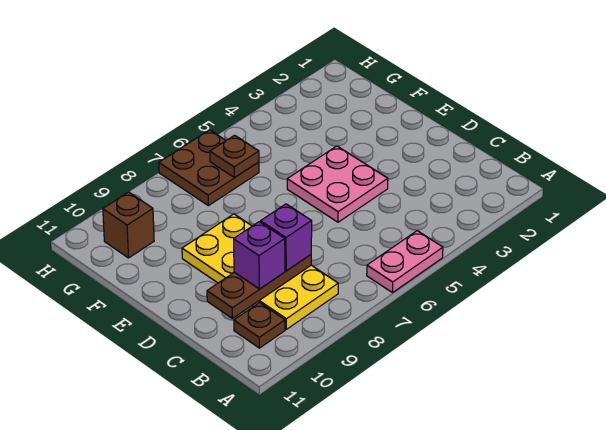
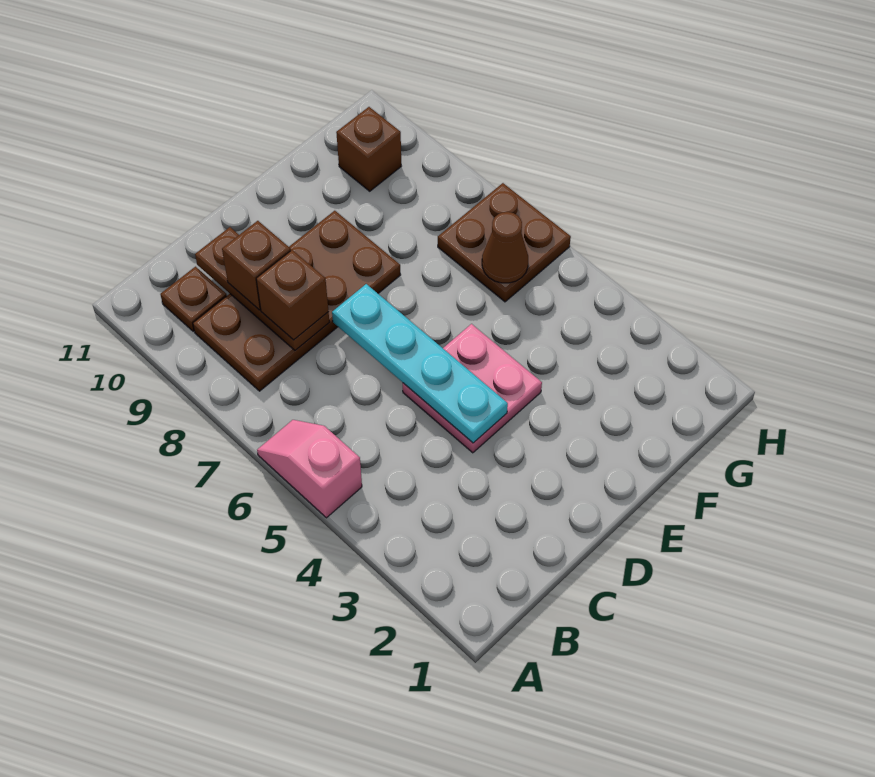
pink 1x2 plate [367,231,443,293] -> pink 1x2 slope [257,420,362,518]
yellow 2x4 plate [182,214,338,329] -> brown 2x4 plate [193,211,401,391]
purple 1x1 brick [261,204,312,271] -> brown 1x1 brick [256,250,329,340]
purple 1x1 brick [234,222,285,289] -> brown 1x1 brick [222,221,291,310]
none -> cyan 1x4 plate [332,284,508,443]
brown 1x1 plate [210,135,259,178] -> brown 1x1 cone [482,212,528,283]

